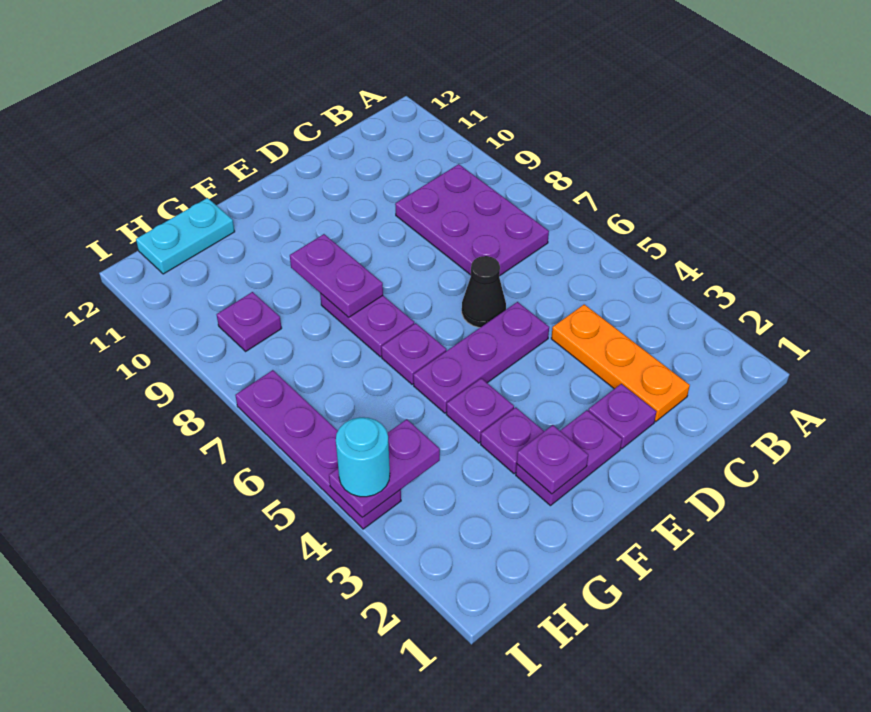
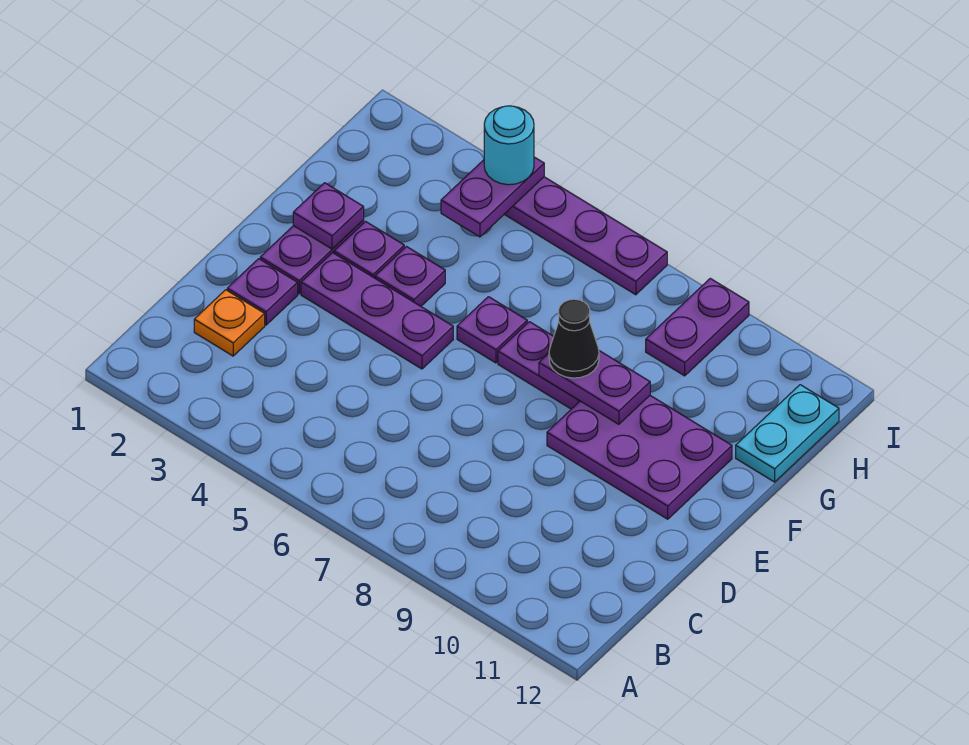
purple 2x3 plate [395,164,549,276] -> purple 2x3 plate moved to [547,396,732,519]
orange 1x3 plate [551,304,690,422] -> orange 1x1 plate [194,290,265,356]
purple 1x3 plate [413,302,549,413] -> purple 1x3 plate turned to [301,253,453,369]
black 1x1 cone [462,256,506,328] -> black 1x1 cone moved to [549,299,599,378]
purple 1x1 plate [217,292,282,351] -> purple 1x2 plate [646,278,749,376]

